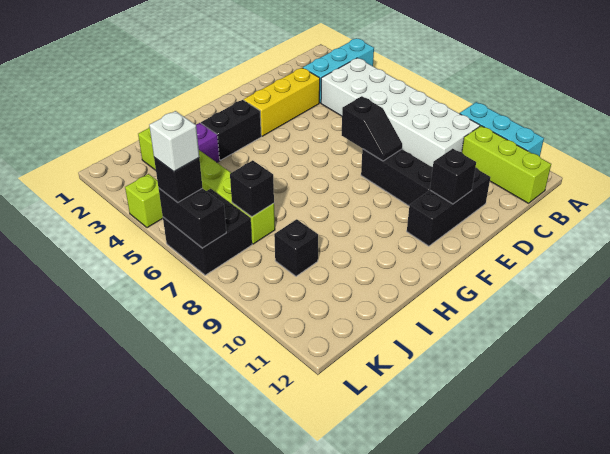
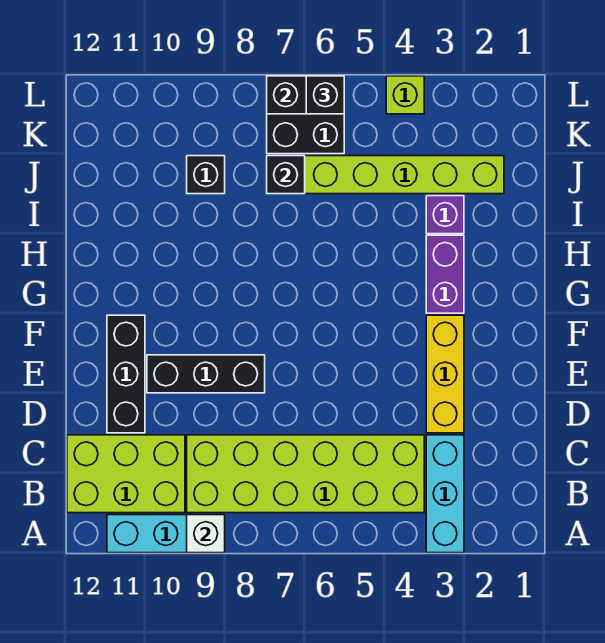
white 2x6 brick [321,58,480,167] -> lime 2x6 brick [187,435,424,513]
lime 1x3 brick [462,126,551,203] -> lime 2x3 brick [67,435,185,513]
black 1x2 slope [342,96,402,161] -> none
black 1x1 brick [430,149,476,204] -> none
black 1x2 brick [201,100,261,160] -> purple 1x2 brick [426,235,464,313]
white 1x1 brick [149,111,199,172] -> white 1x1 brick moved to [187,515,225,553]

